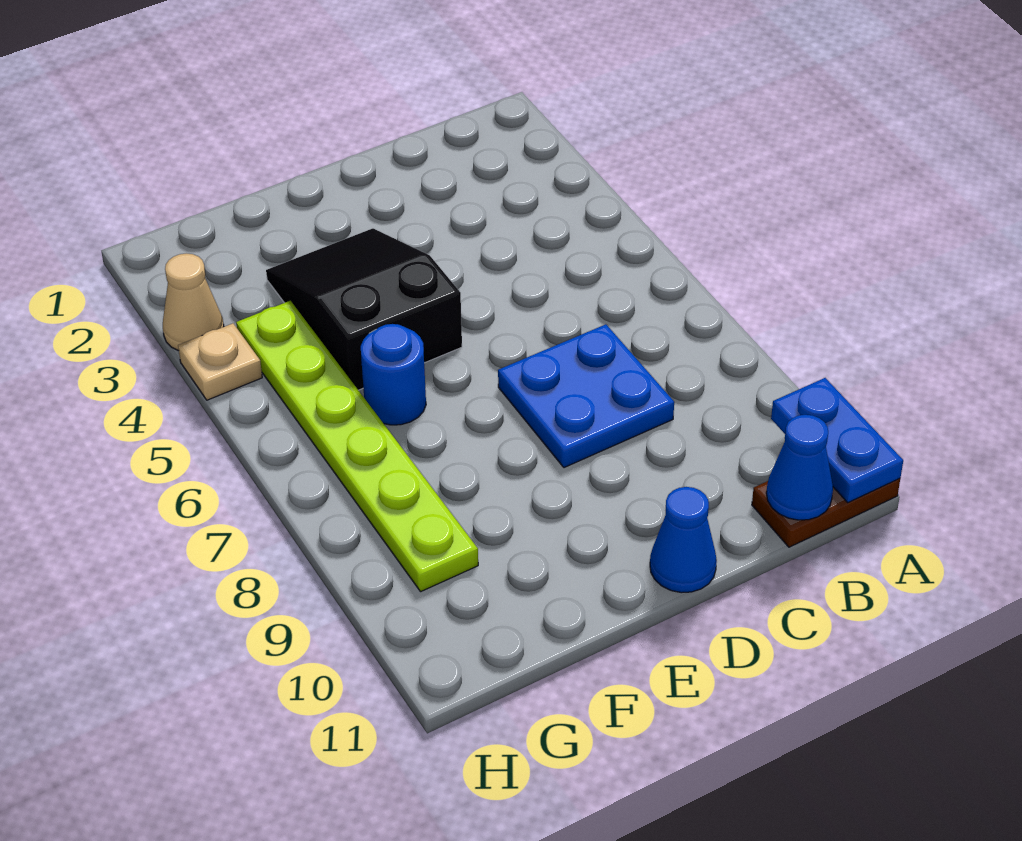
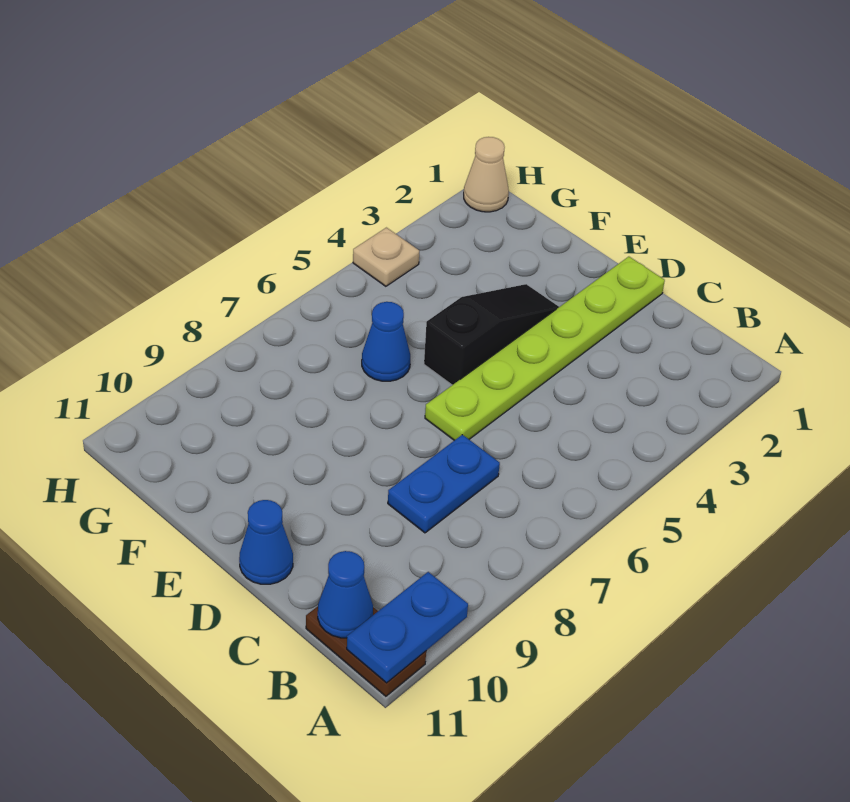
blue 2x2 plate [498,324,674,468] -> blue 1x2 plate [388,435,500,533]
black 2x3 slope [266,228,462,390] -> black 1x3 slope [424,284,559,385]
blue 1x1 round brick [361,324,426,425] -> blue 1x1 cone [362,302,410,381]
lime 1x6 plate [236,301,478,591] -> lime 1x6 plate moved to [425,257,665,440]
tan 1x1 cone [163,253,224,351] -> tan 1x1 cone moved to [464,137,509,212]

